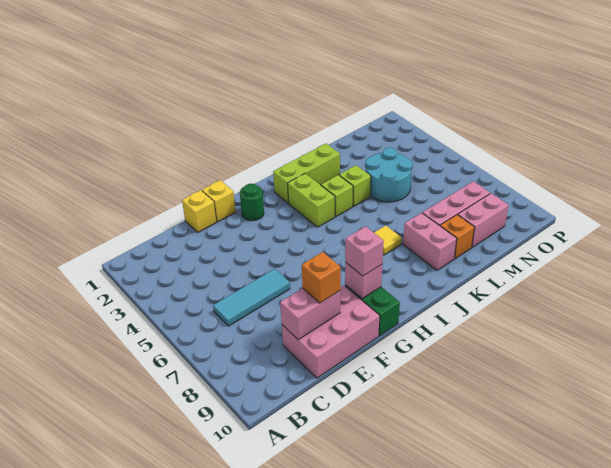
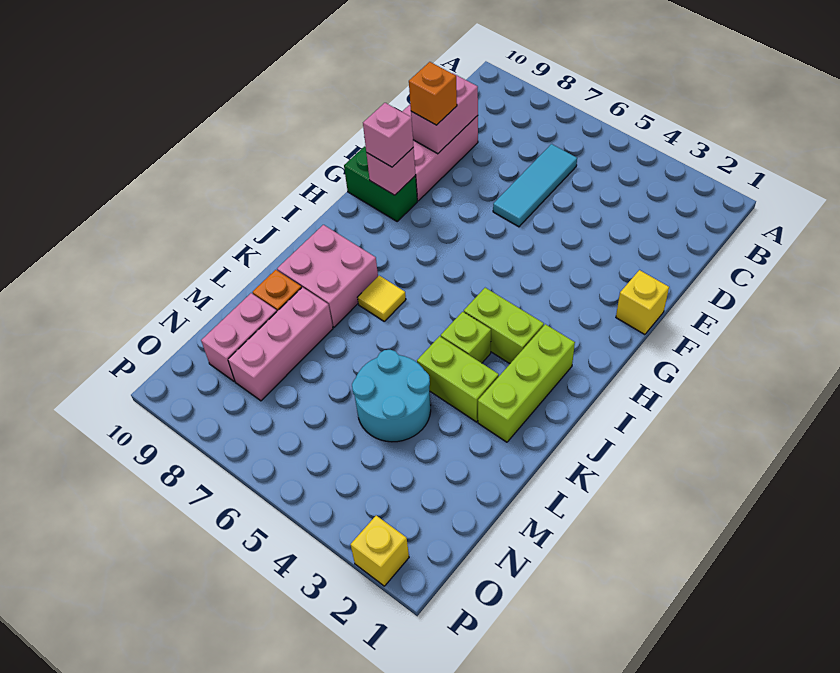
yellow 1x1 brick [182,190,216,232] -> yellow 1x1 brick moved to [351,516,409,586]
green 1x1 round brick [240,184,264,221] -> none
lime 1x1 brick [339,165,371,206] -> lime 1x2 brick [417,336,499,422]
pink 1x2 brick [403,213,457,270] -> pink 2x2 brick [277,225,378,327]

